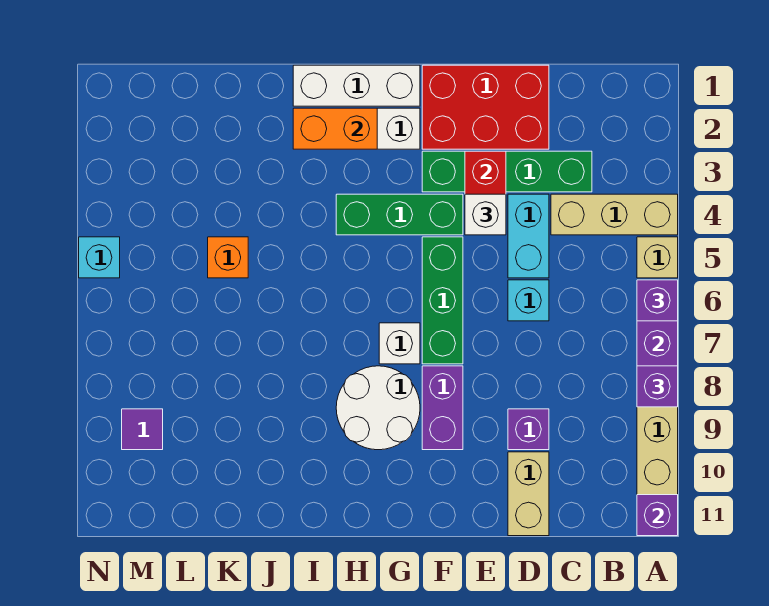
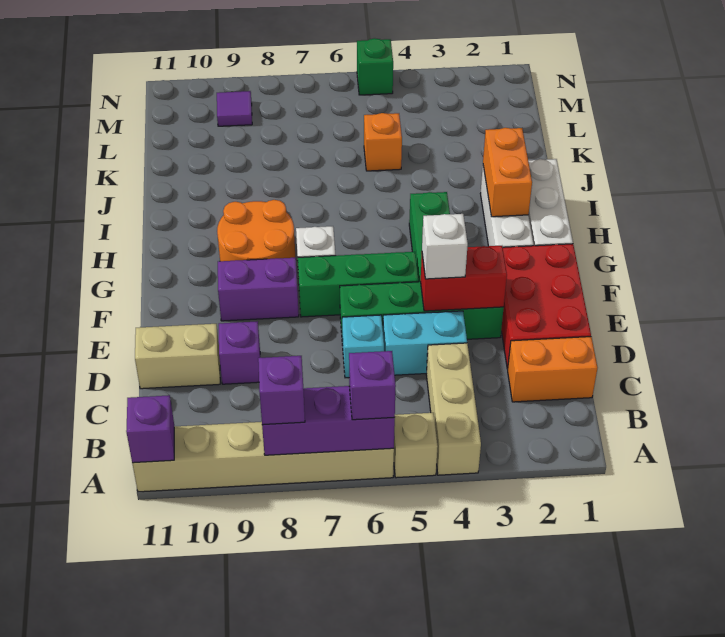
none -> orange 1x2 brick [508,337,598,402]
green 1x4 brick [422,151,592,192] -> green 1x4 brick turned to [340,282,504,345]
white 2x2 round brick [336,366,420,450] -> orange 2x2 round brick [217,200,295,261]
cyan 1x1 brick [79,237,120,278] -> green 1x1 brick [357,38,393,95]

